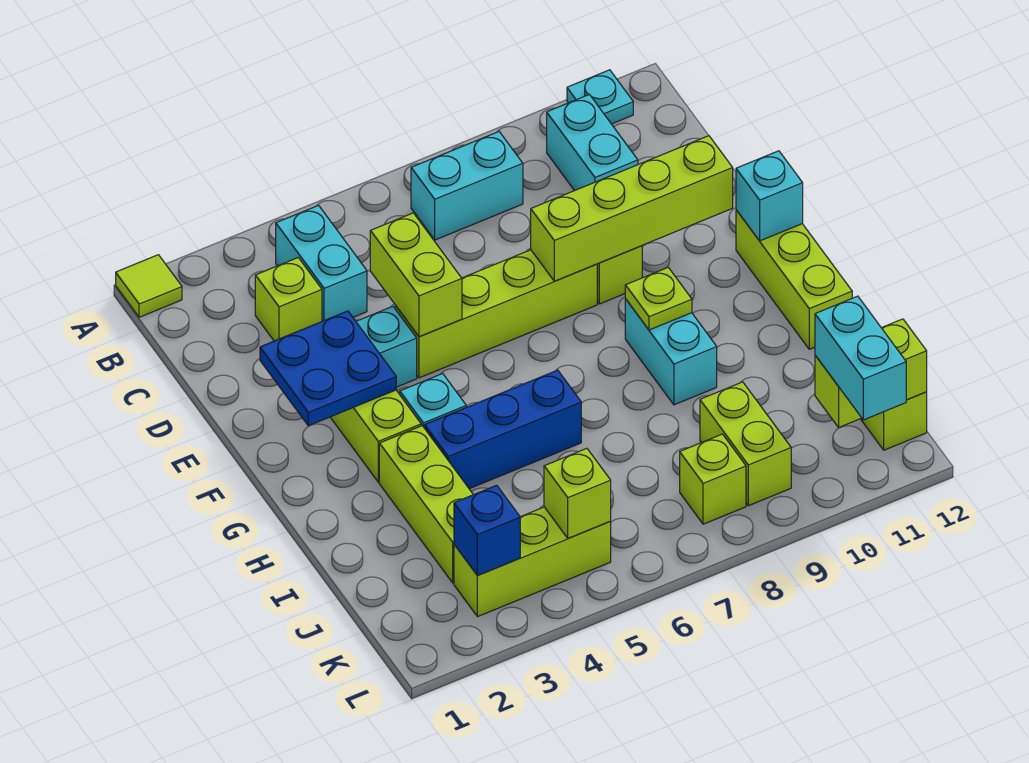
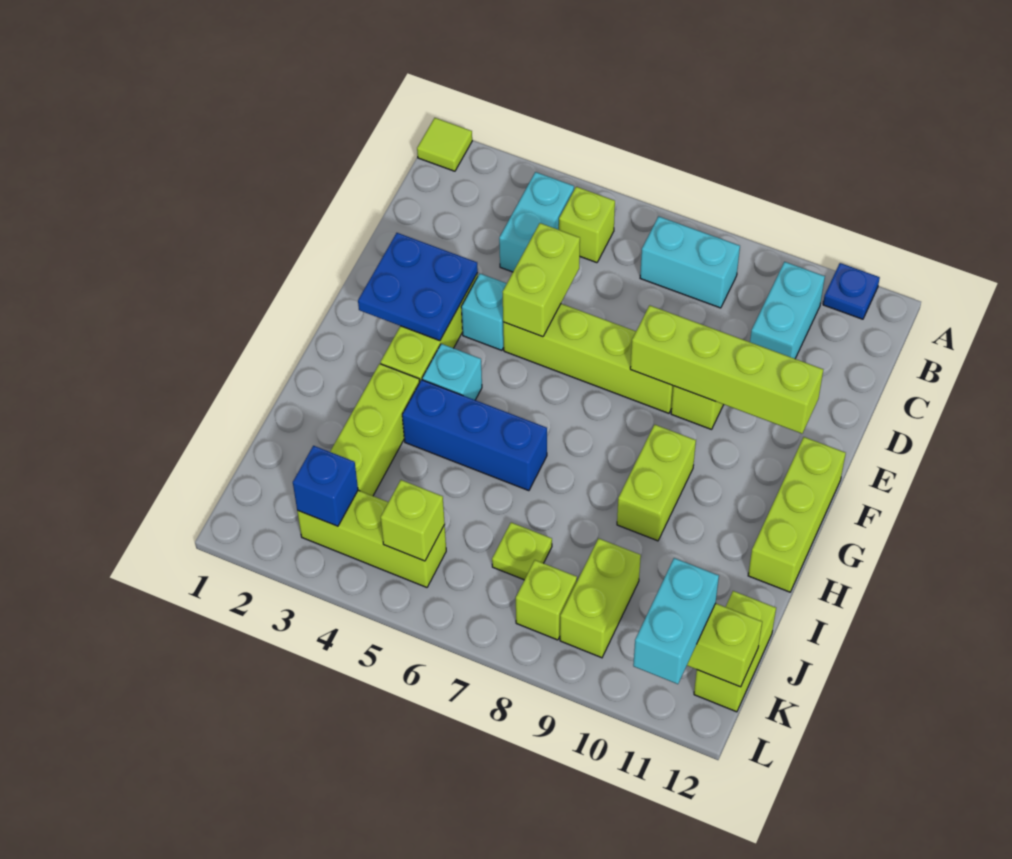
cyan 1x1 plate [567,70,633,124] -> blue 1x1 plate [823,263,880,319]
lime 1x1 brick [255,258,322,341] -> lime 1x1 brick moved to [559,187,615,263]
cyan 1x1 brick [736,151,803,241] -> none
cyan 1x2 brick [625,299,717,405] -> lime 1x2 brick [617,425,696,541]
lime 1x1 plate [625,268,692,330] -> lime 1x1 plate moved to [492,522,552,580]

